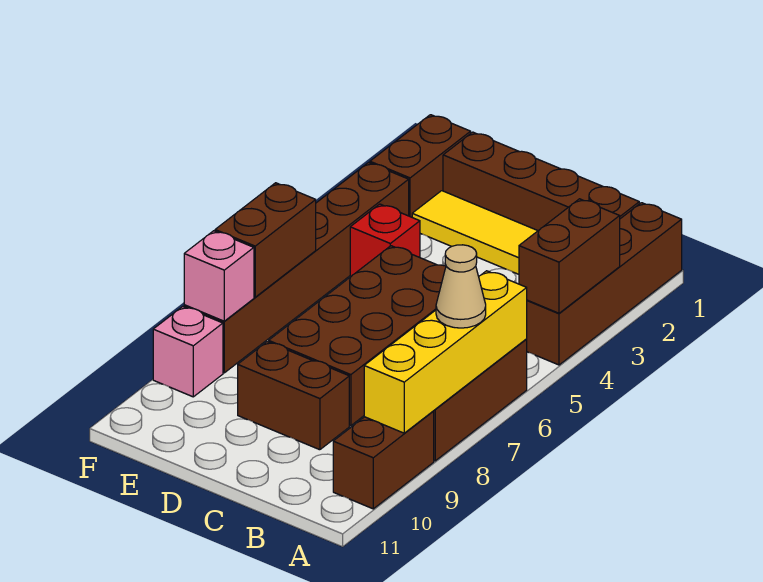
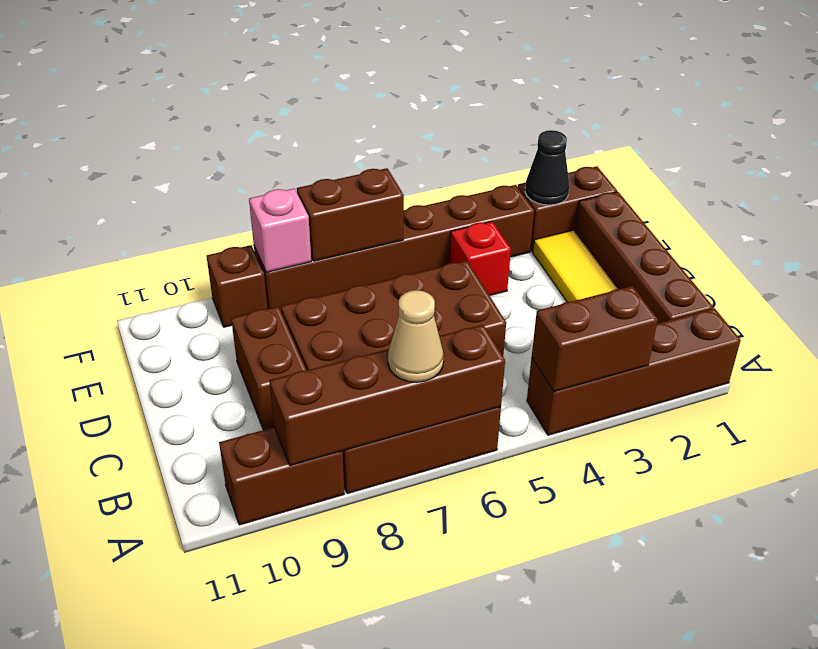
yellow 1x4 brick [364,271,527,433] -> brown 1x4 brick [269,325,505,466]
none -> black 1x1 cone [525,130,569,205]
pink 1x1 brick [153,306,223,397] -> brown 1x1 brick [207,245,267,327]

